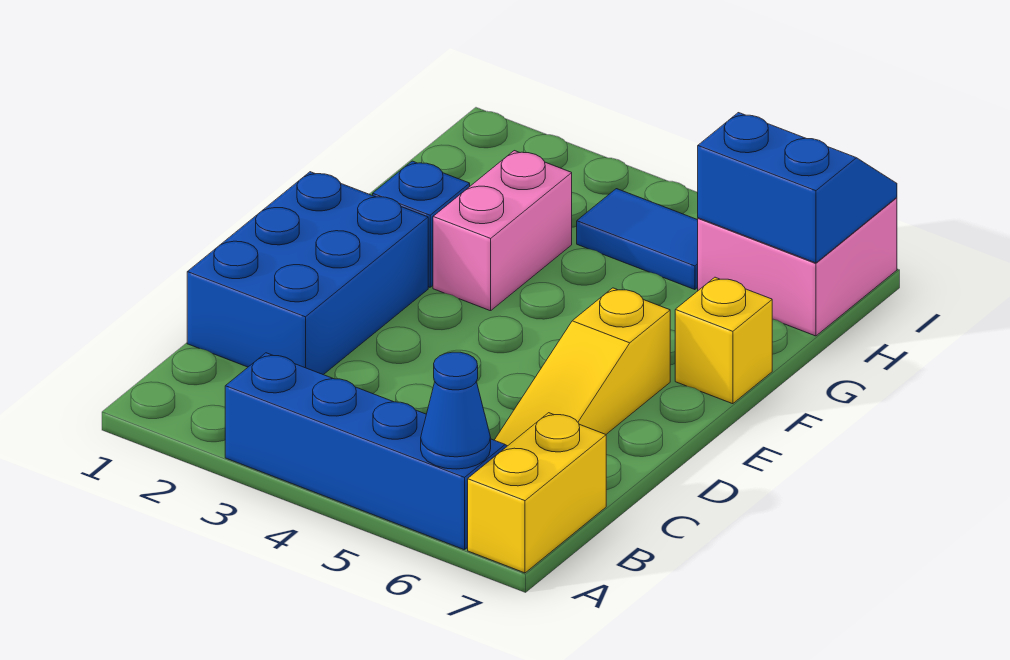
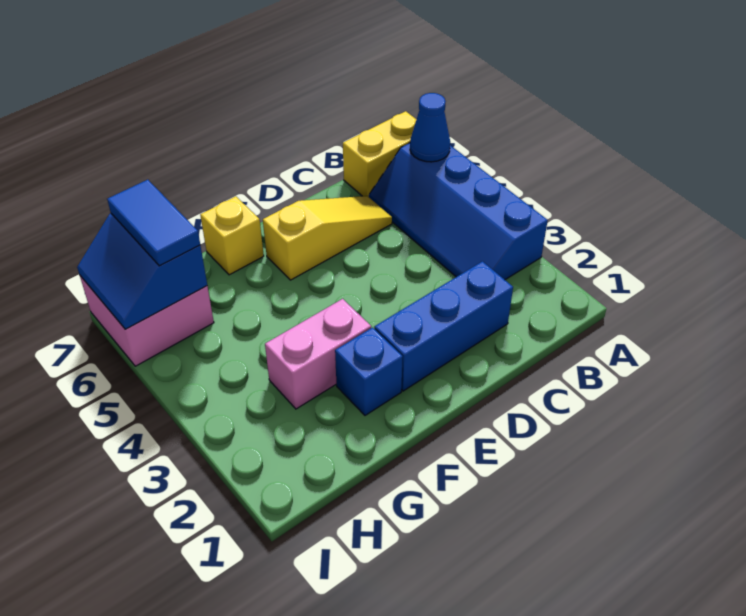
blue 2x3 brick [187,172,428,375] -> blue 1x3 brick [374,261,513,391]
blue 1x2 tile [577,189,698,290] -> blue 1x2 tile moved to [107,180,200,266]

